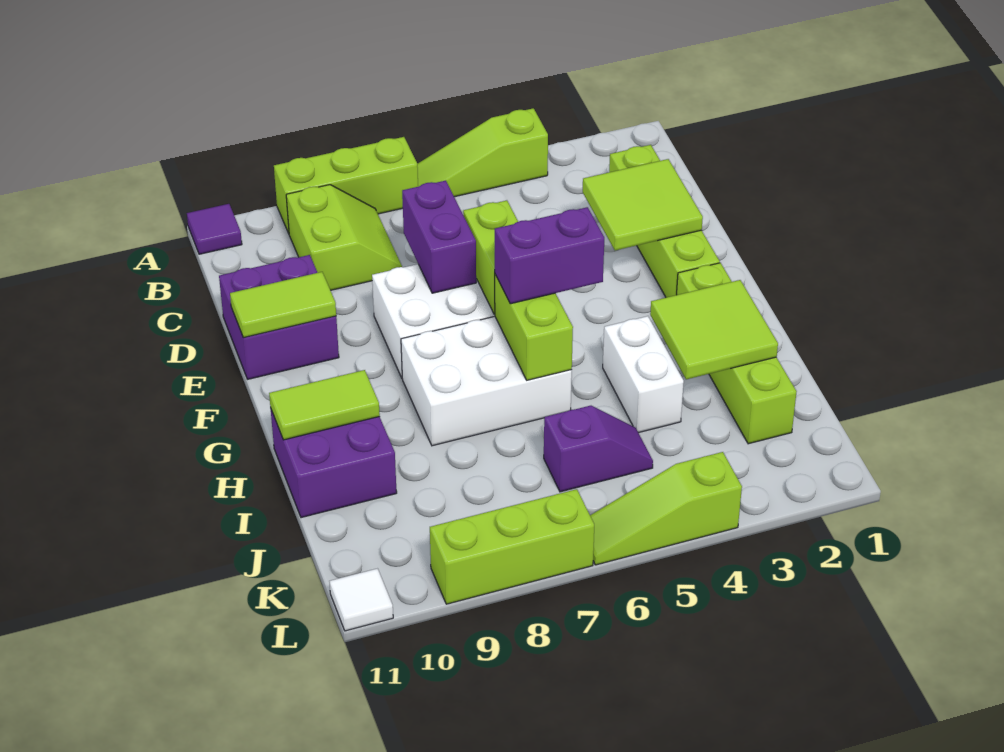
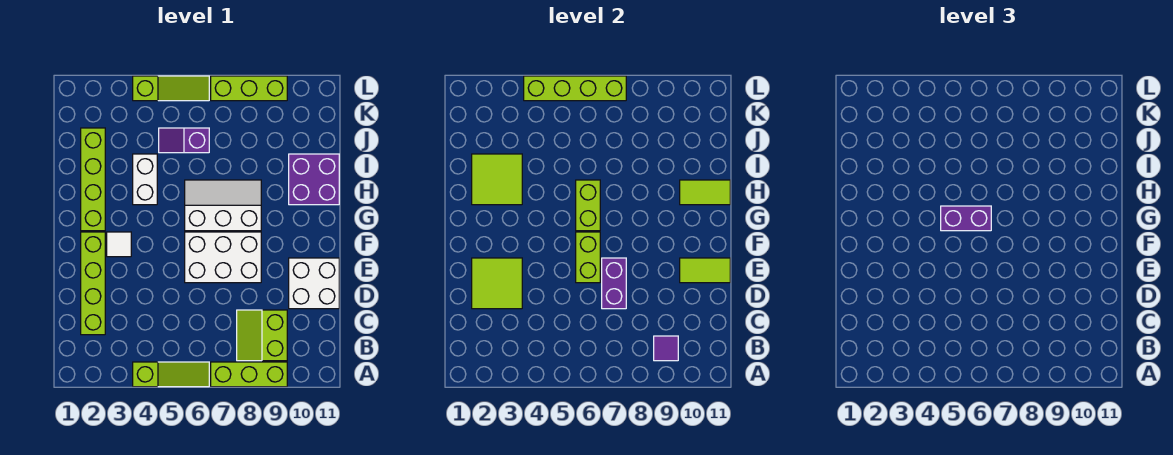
purple 1x1 tile [187,204,242,254] -> purple 1x1 tile moved to [654,336,678,361]
purple 2x2 brick [219,255,339,379] -> white 2x2 brick [289,258,339,309]
white 2x3 brick [401,316,572,446] -> white 2x3 slope [185,180,261,231]
none -> lime 1x4 brick [524,76,626,101]
white 1x1 tile [330,569,393,631] -> white 1x1 tile moved to [107,232,131,257]

